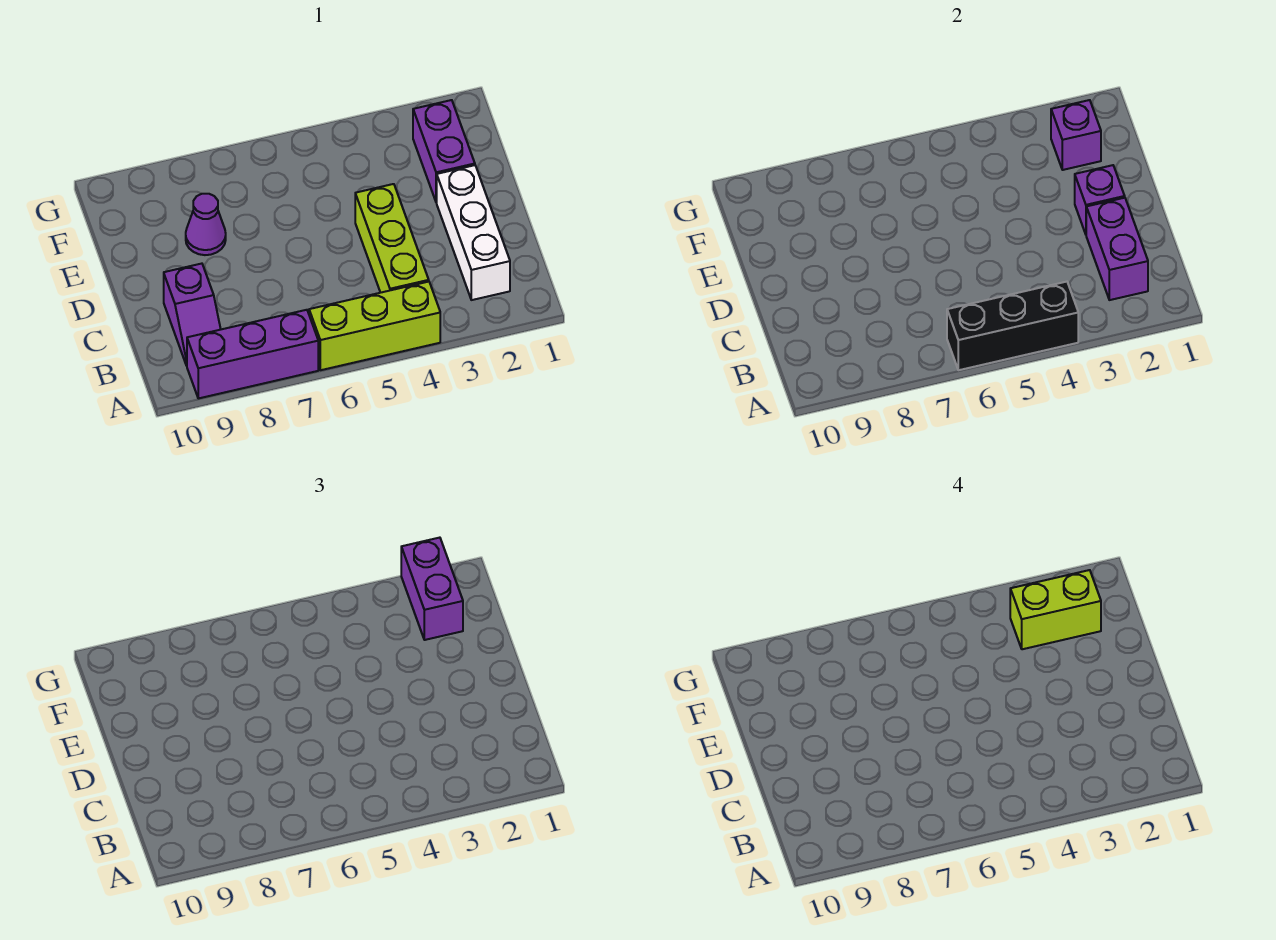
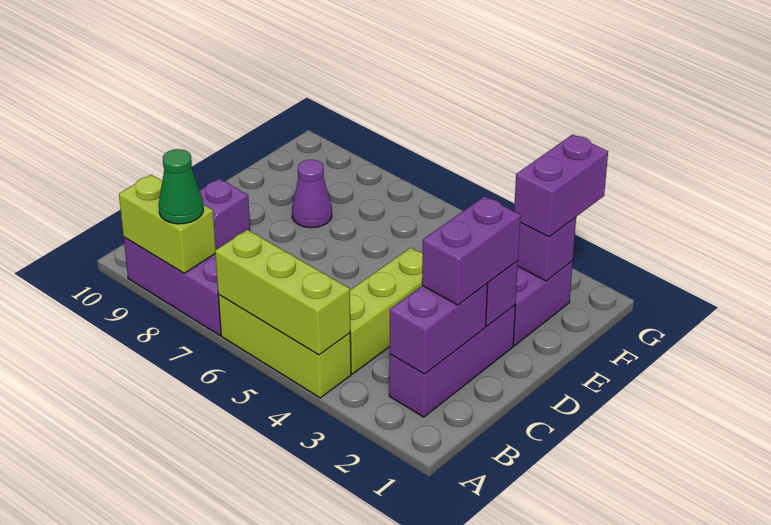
black 1x3 brick [947,282,1078,370] -> lime 1x3 brick [215,230,350,355]
none -> green 1x1 cone [159,149,203,224]
white 1x3 brick [437,165,510,300] -> purple 1x3 brick [389,305,515,417]
none -> purple 1x2 brick [422,196,521,305]
lime 1x2 brick [1010,570,1101,649] -> lime 1x2 brick moved to [119,175,216,273]

